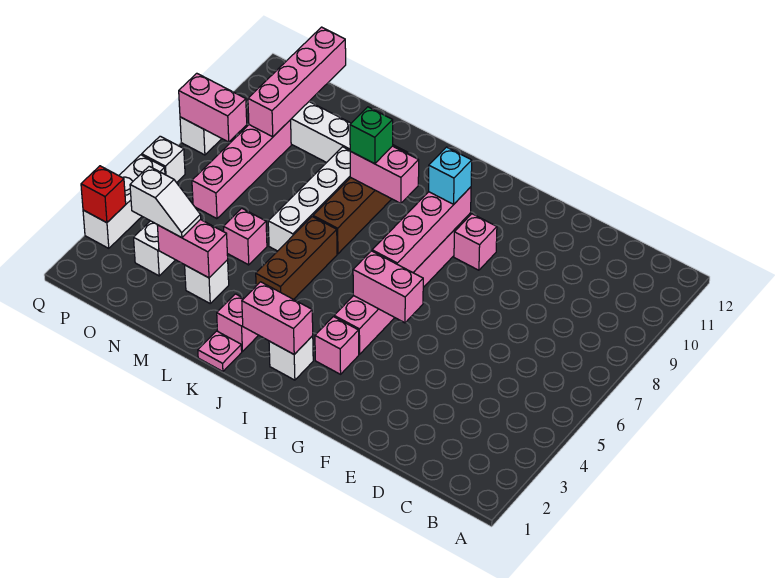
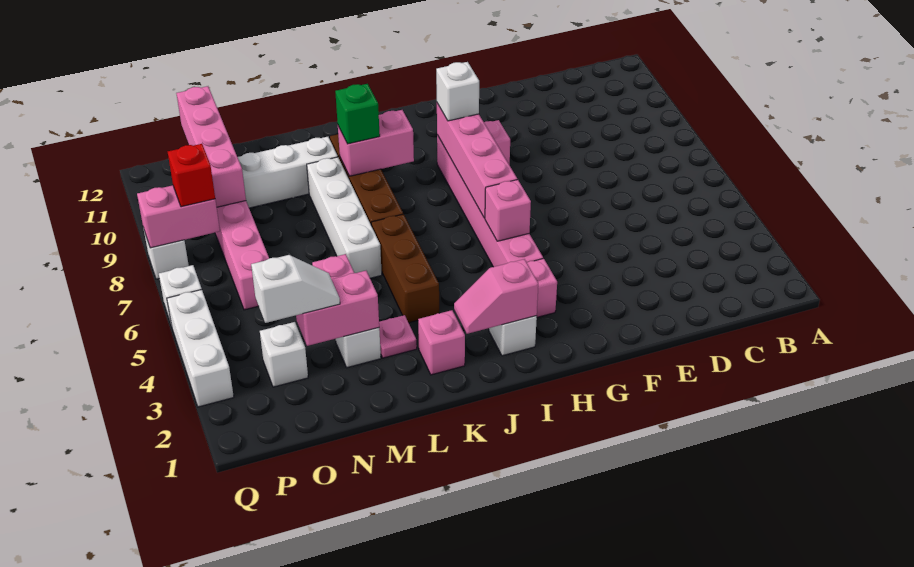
pink 1x2 brick [353,251,423,323] -> pink 1x1 brick [485,180,531,241]
cyan 1x1 brick [429,147,472,204] -> white 1x1 brick [436,62,479,121]
pink 1x2 brick [242,282,313,354] -> pink 1x2 slope [454,259,538,334]
pink 1x1 plate [198,331,242,371] -> pink 1x1 plate moved to [379,315,417,358]
red 1x1 brick [81,166,126,223] -> red 1x1 brick moved to [168,144,215,207]

